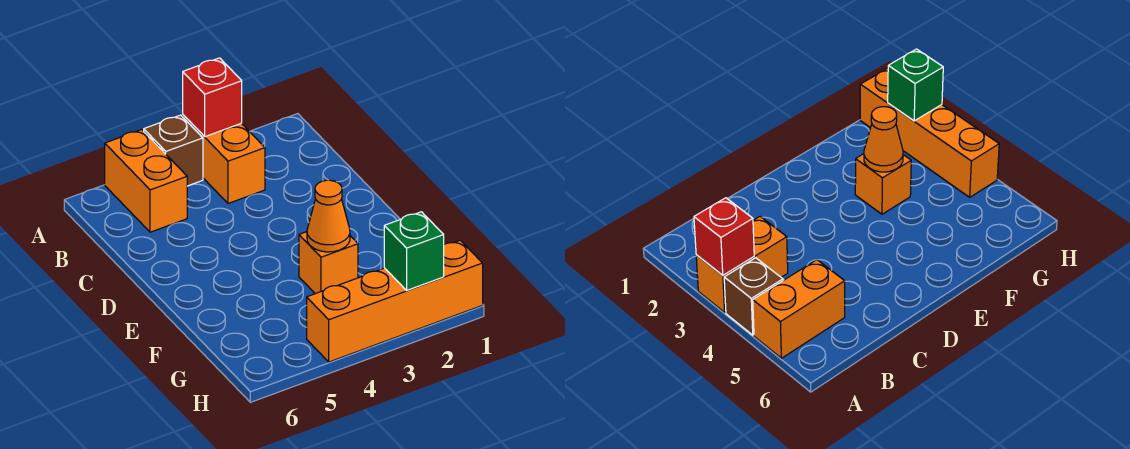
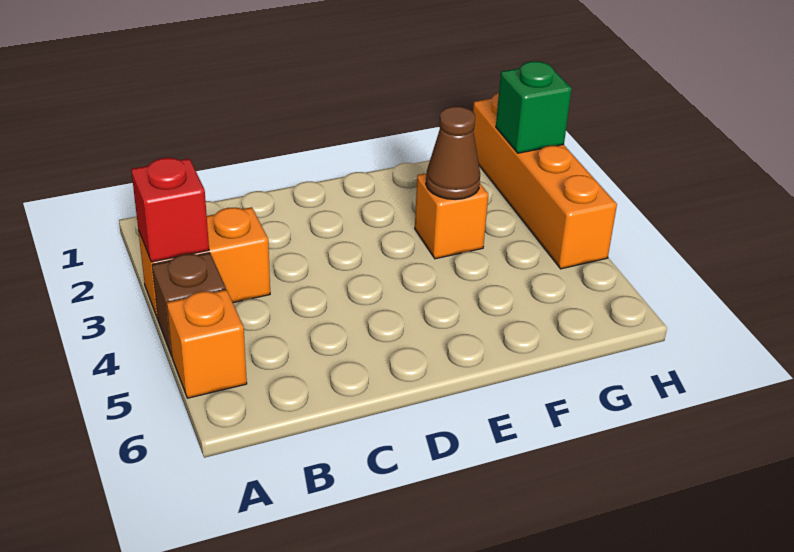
orange 1x2 brick [105,130,187,232] -> orange 1x1 brick [167,289,247,398]
orange 1x1 cone [307,180,350,252] -> brown 1x1 cone [426,106,480,200]

